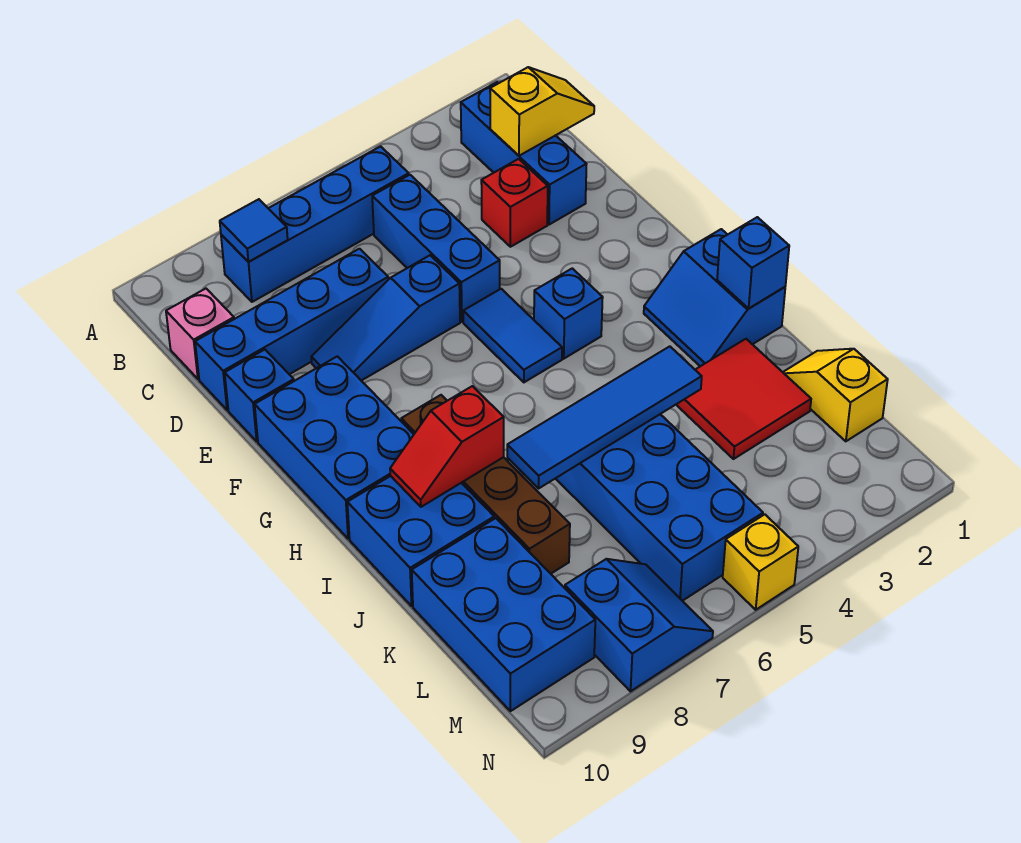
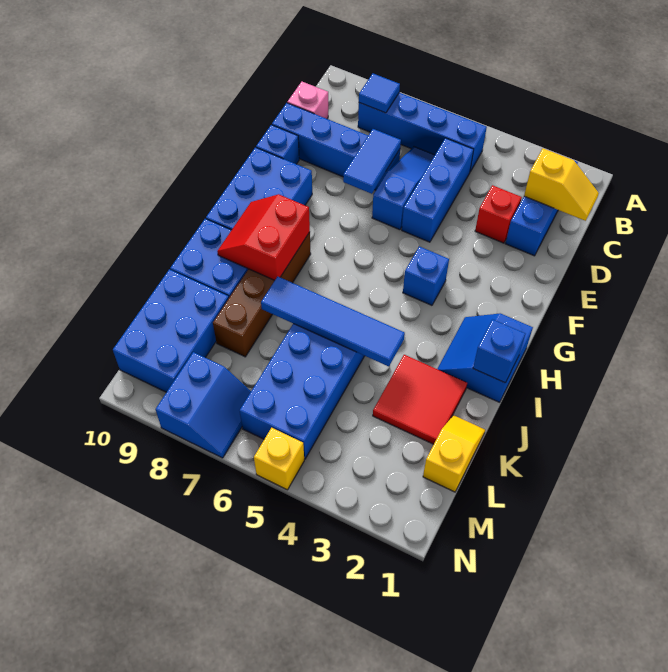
blue 1x3 slope [311,255,460,381] -> blue 1x3 slope turned to [372,147,435,230]
blue 1x2 tile [463,289,562,382] -> blue 1x2 tile moved to [343,129,401,194]
red 1x2 slope [390,386,504,507] -> red 2x2 slope [217,194,310,280]

